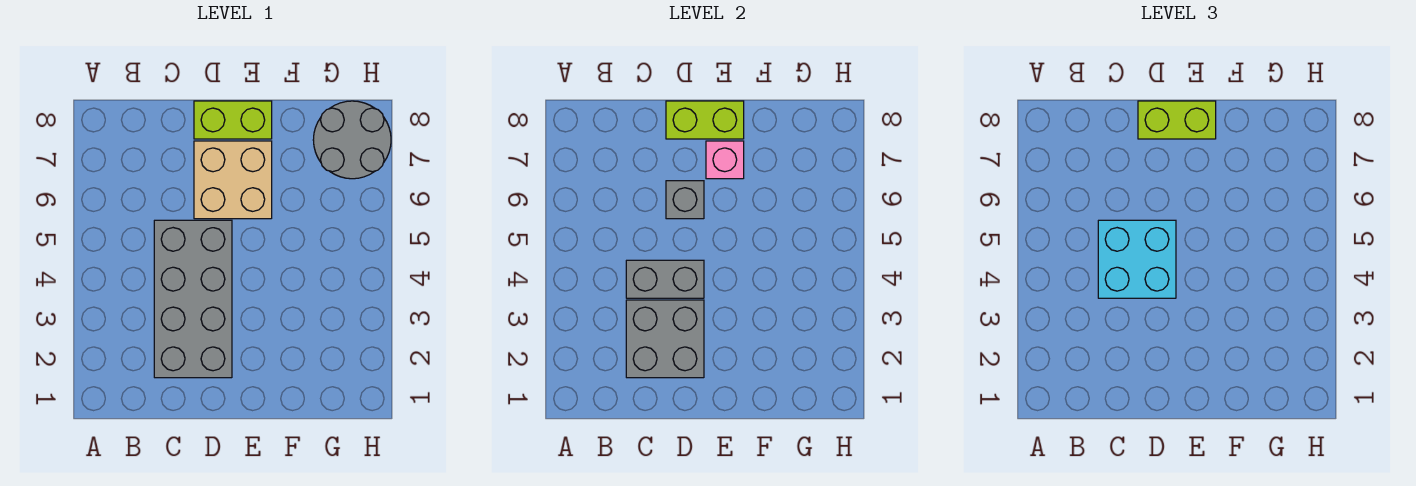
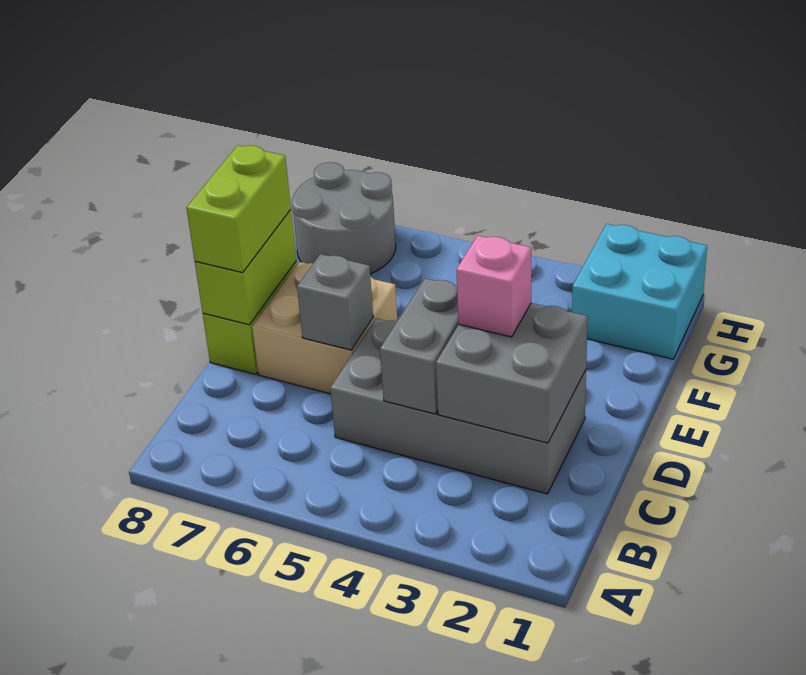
cyan 2x2 brick [1098,220,1176,298] -> cyan 2x2 brick moved to [572,224,707,359]
pink 1x1 brick [706,141,744,179] -> pink 1x1 brick moved to [457,236,531,337]

